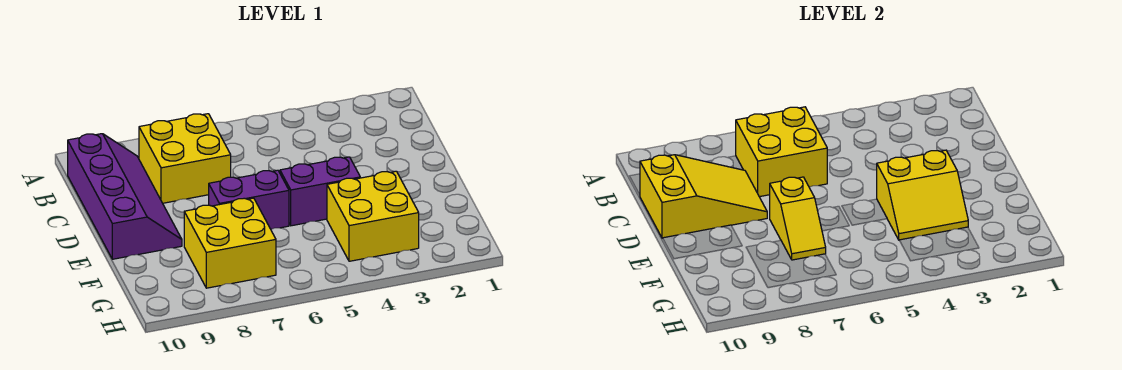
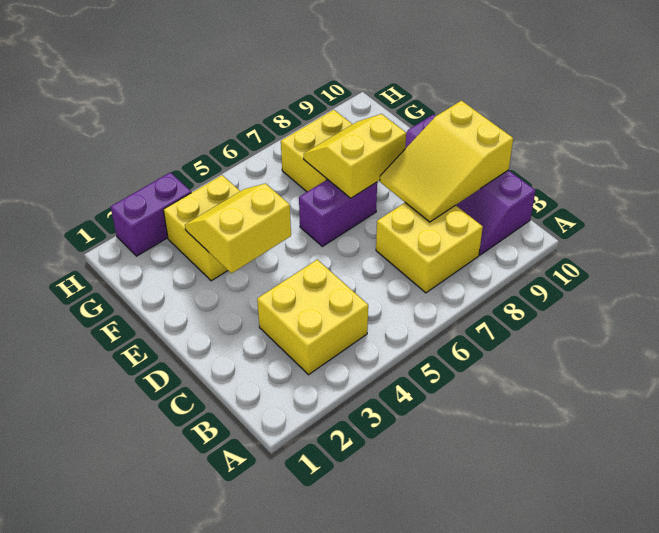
yellow 2x2 brick [736,107,827,197] -> yellow 2x2 brick moved to [257,260,368,375]
purple 1x2 brick [280,157,360,226] -> purple 1x2 brick moved to [111,172,191,256]
yellow 1x2 slope [770,177,826,260] -> yellow 2x2 slope [304,114,406,198]

